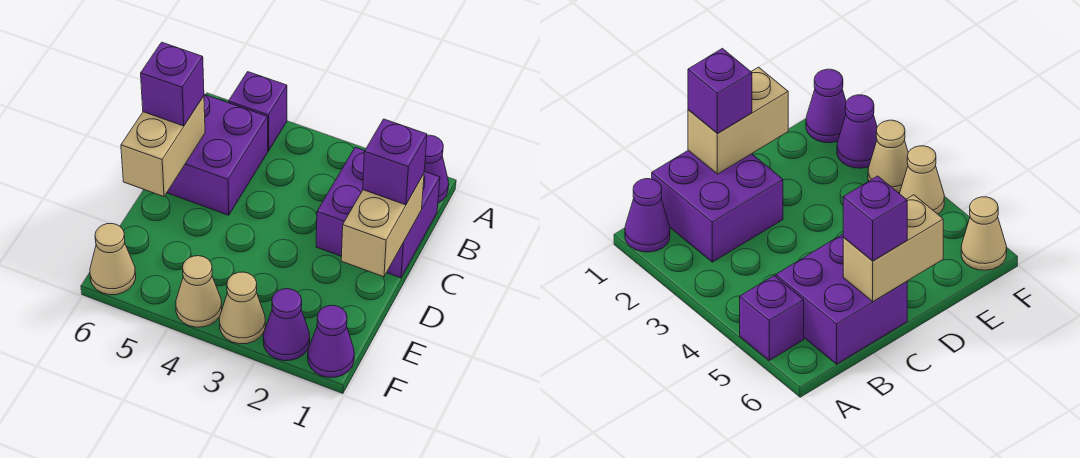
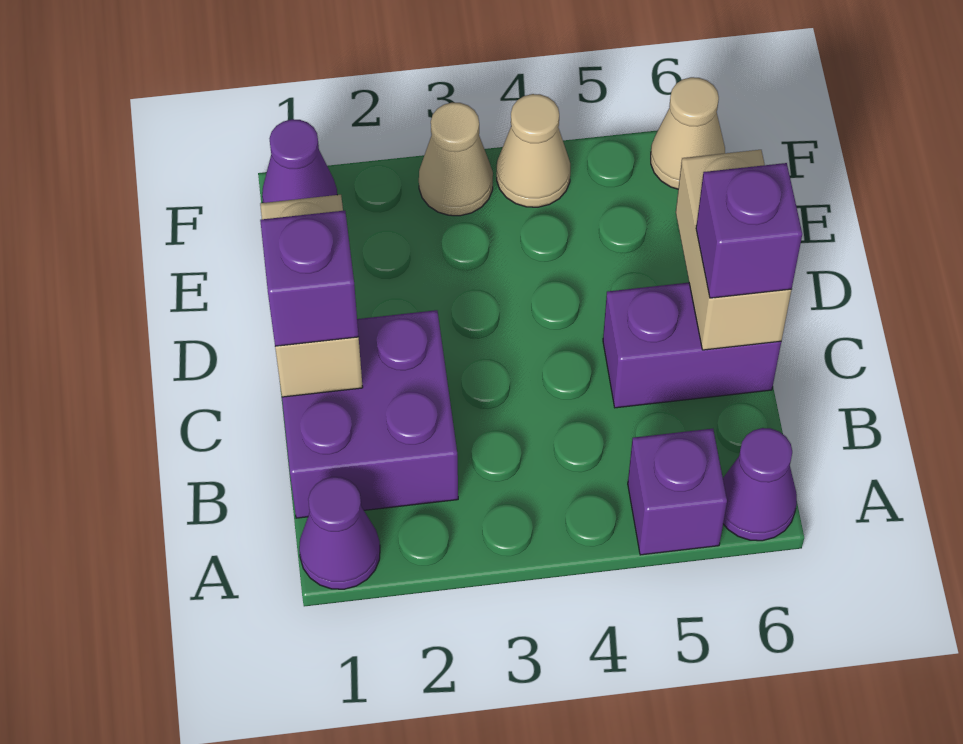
purple 2x2 brick [167,94,268,215] -> purple 1x2 brick [603,283,781,408]
purple 1x1 cone [263,289,310,361] -> purple 1x1 cone moved to [723,428,797,541]

